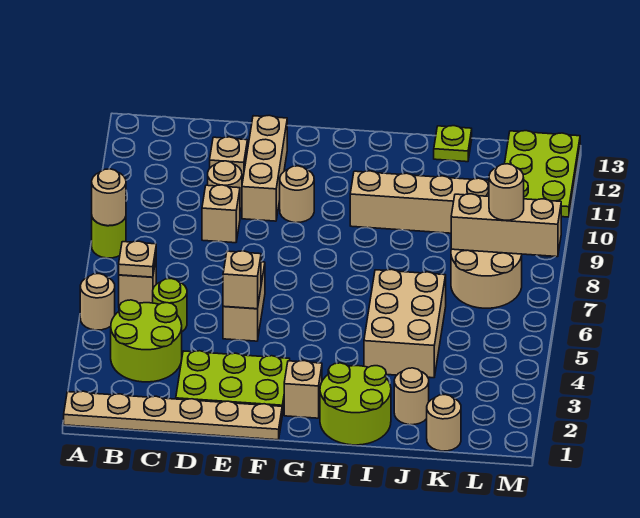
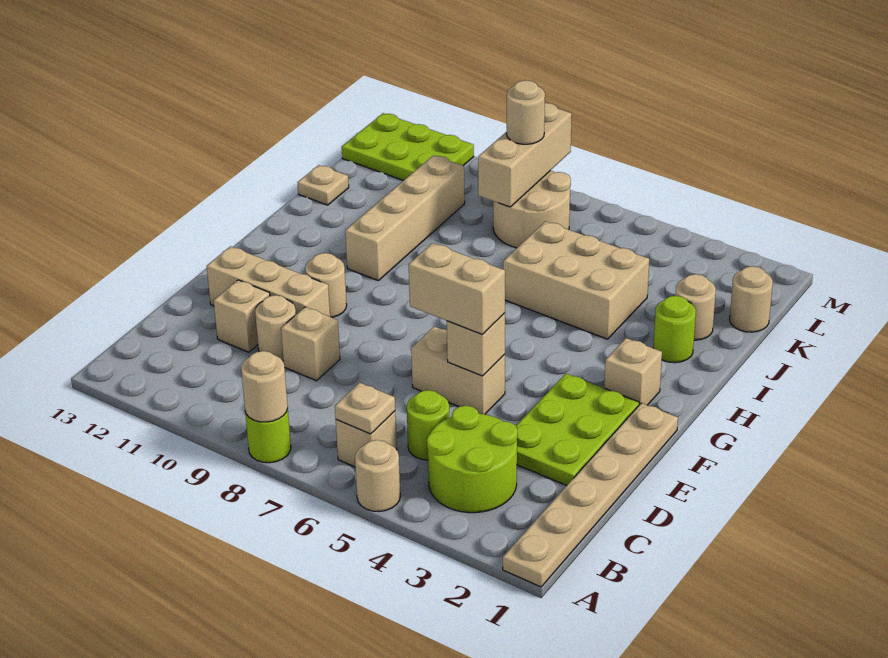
none -> tan 1x2 brick [409,243,505,335]
lime 2x2 round brick [320,363,391,445] -> lime 1x1 round brick [653,296,696,363]
lime 1x1 plate [434,126,472,162] -> tan 1x1 plate [297,165,349,205]

